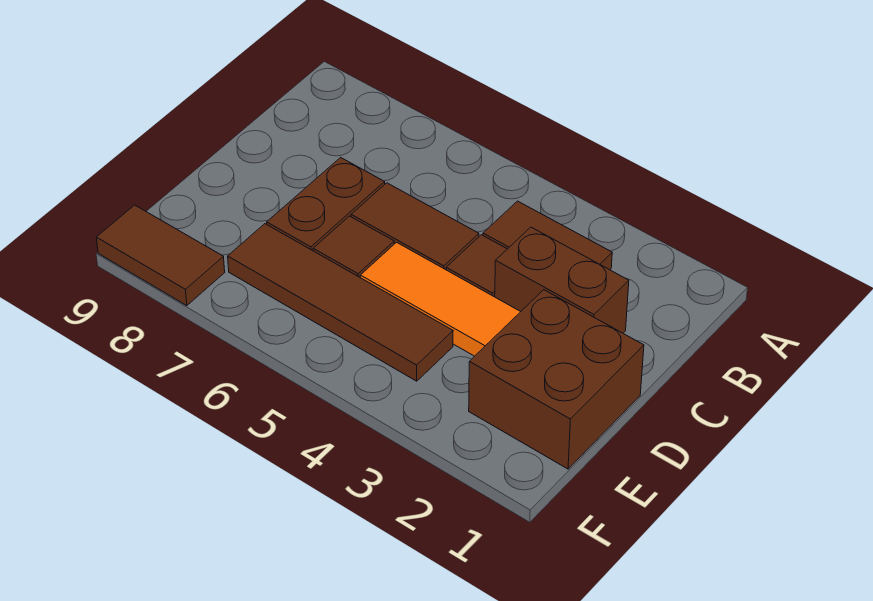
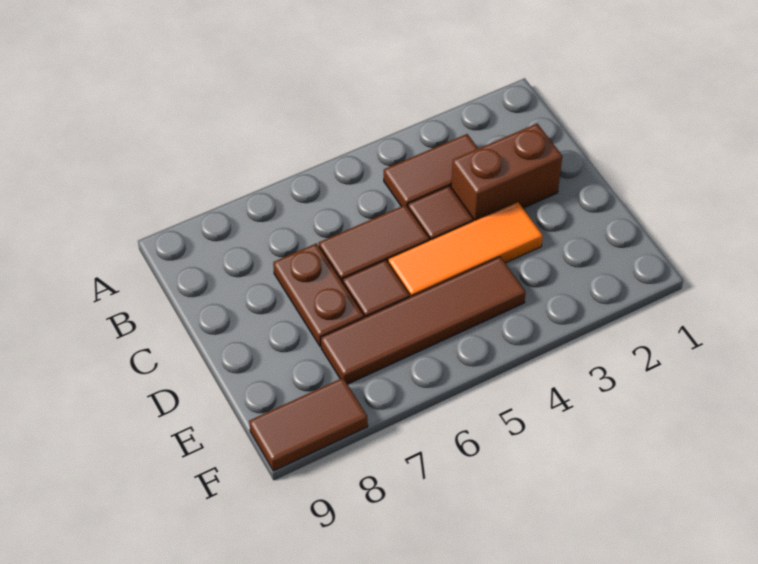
brown 2x2 brick [469,290,644,469] -> none

